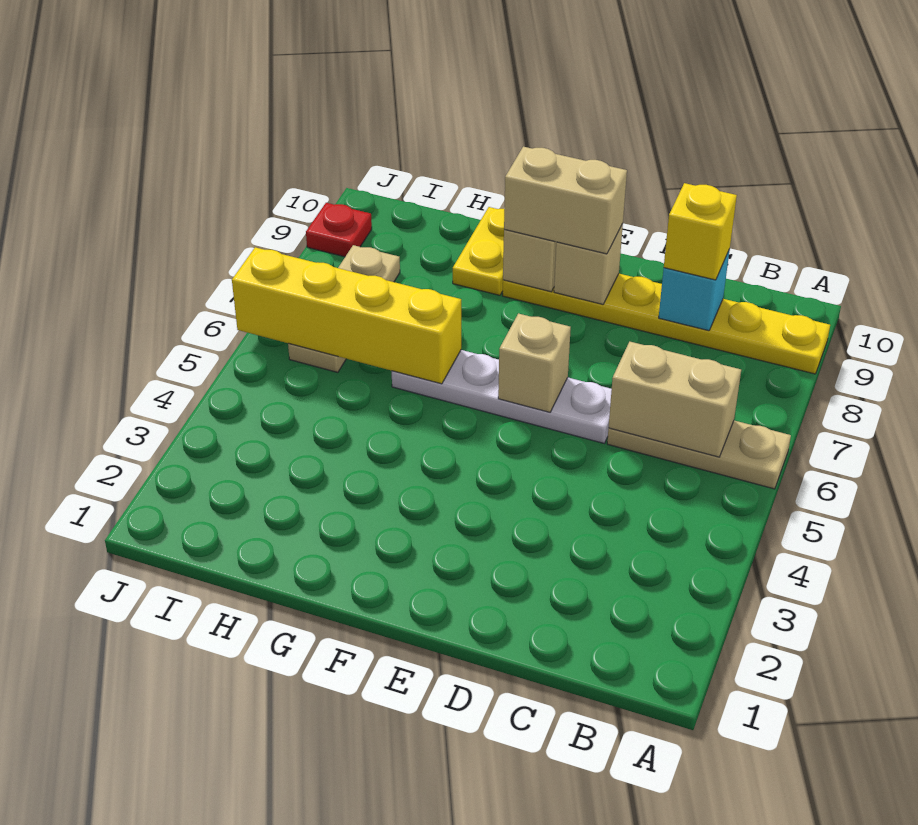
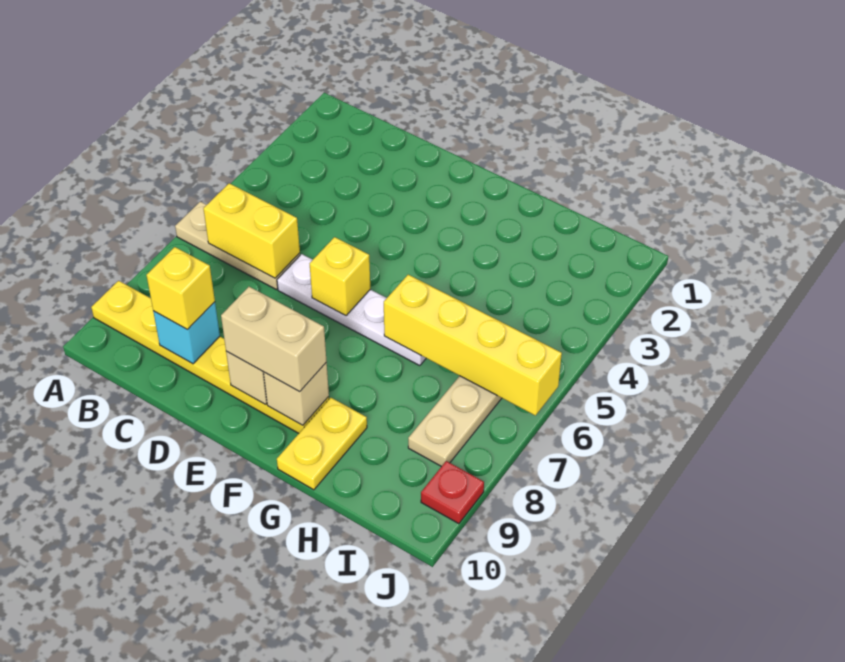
tan 1x2 brick [609,342,741,457] -> yellow 1x2 brick [203,183,300,278]
tan 1x1 brick [498,313,571,412] -> yellow 1x1 brick [310,237,370,316]

